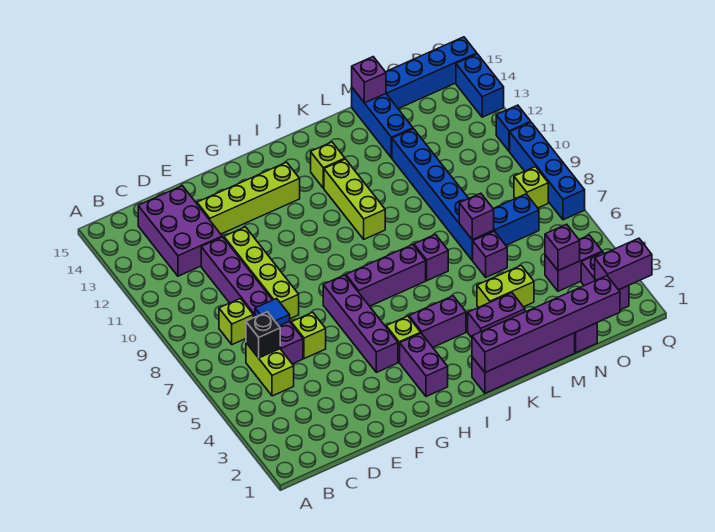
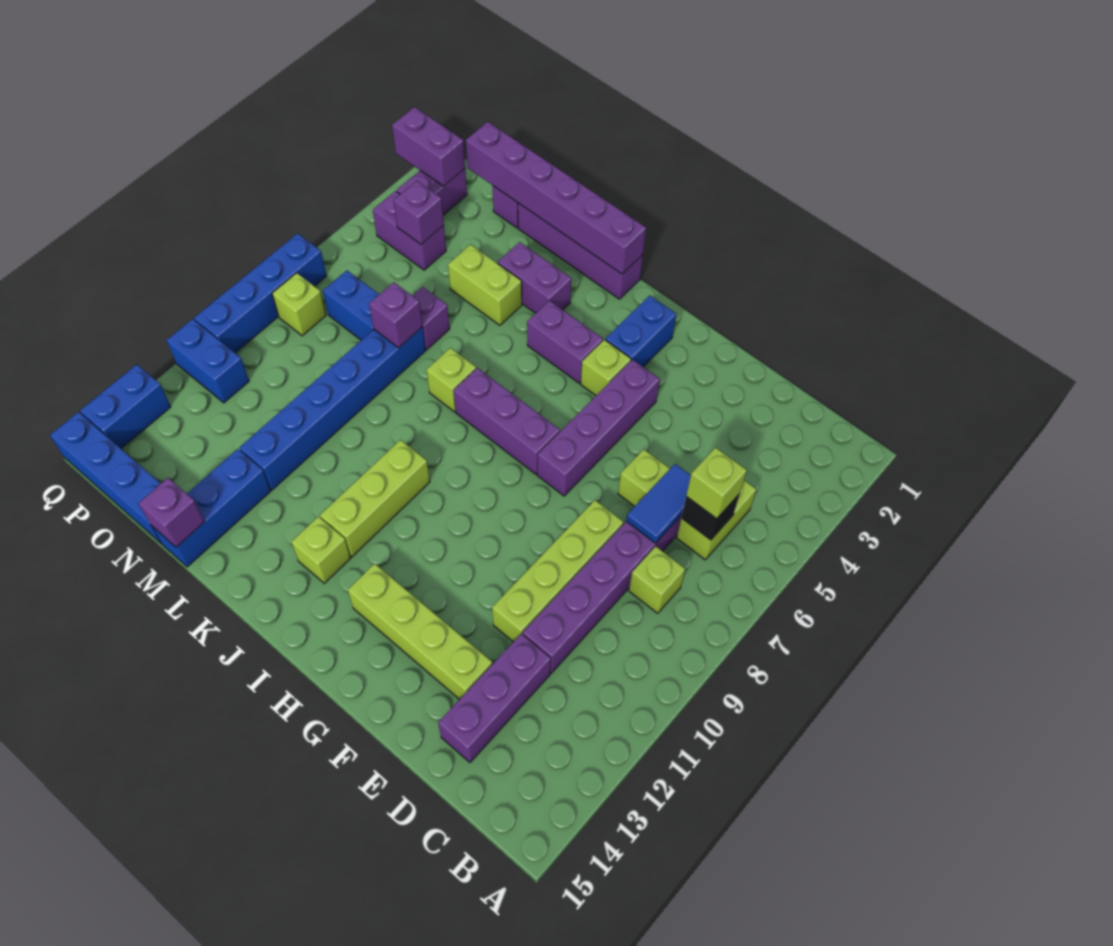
none -> lime 1x1 brick [686,448,747,519]
purple 2x3 brick [138,186,222,276] -> purple 1x3 brick [438,634,551,762]
blue 1x1 tile [255,298,290,326] -> blue 1x2 tile [626,464,691,543]
purple 1x2 brick [400,333,448,397] -> blue 1x2 brick [605,296,676,367]
purple 1x1 brick [414,234,448,281] -> lime 1x1 brick [427,348,476,412]
blue 1x1 brick [496,105,531,151] -> blue 1x2 brick [167,319,249,403]

